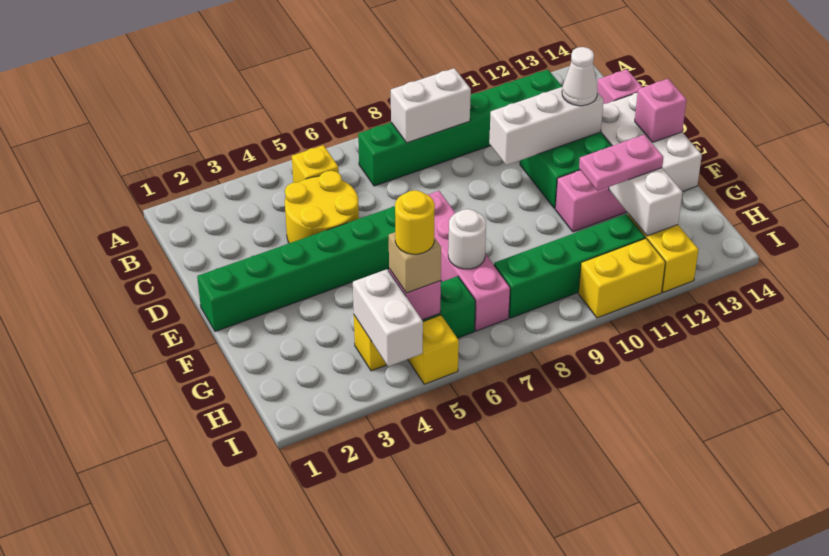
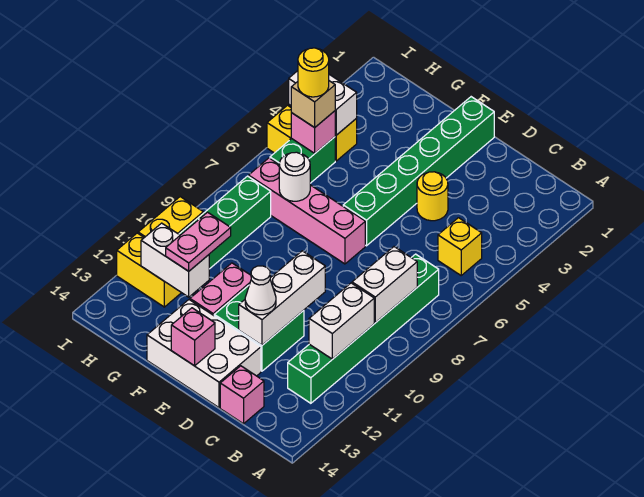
none -> white 1x2 brick [309,283,374,359]
yellow 2x2 round brick [285,171,359,243] -> yellow 1x1 round brick [417,172,448,221]

